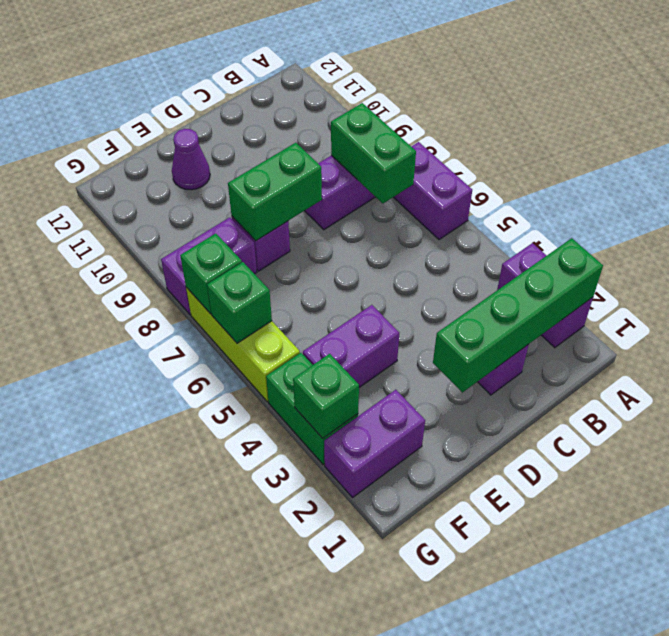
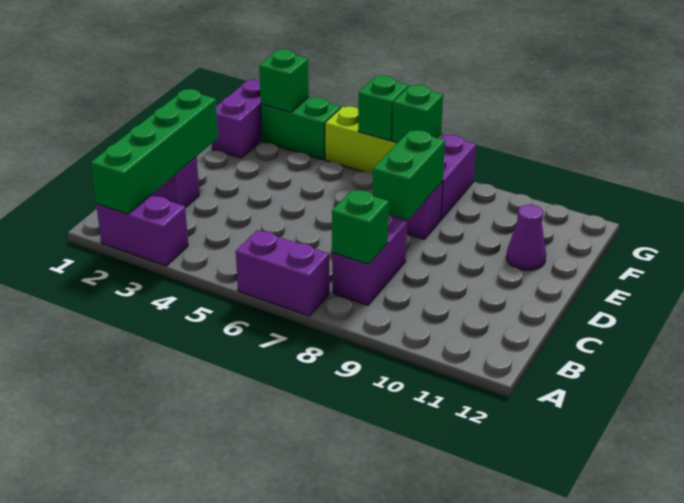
green 1x2 brick [331,103,416,203] -> green 1x1 brick [332,190,389,264]
purple 1x2 brick [303,305,399,387] -> none

